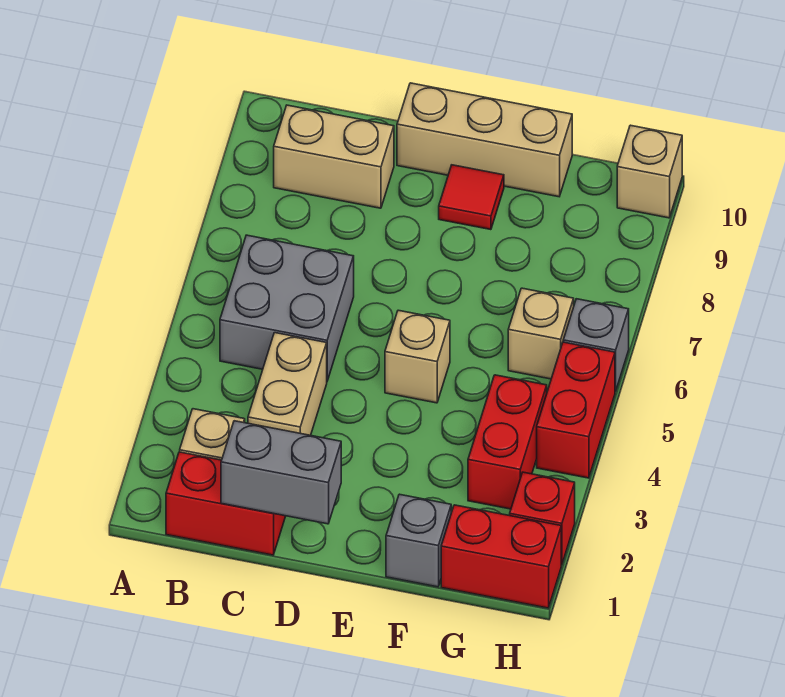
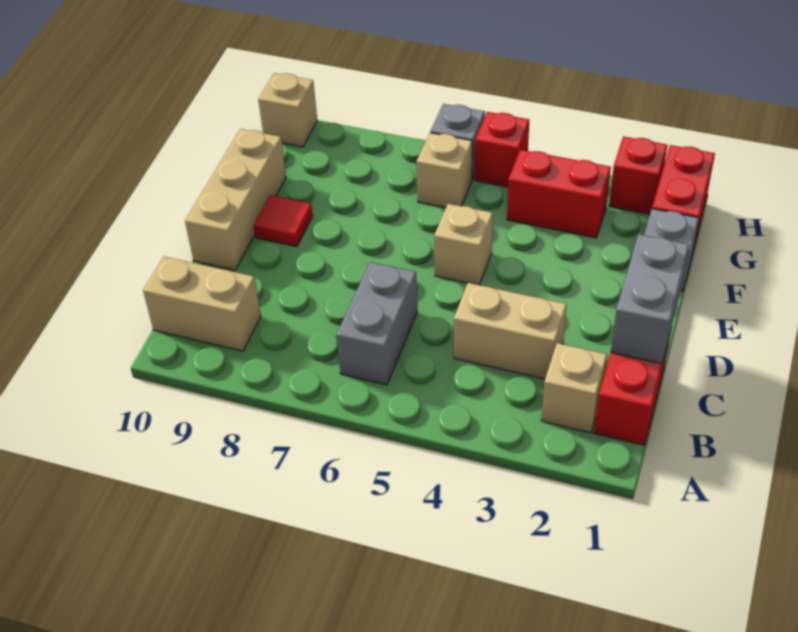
grey 2x2 brick [220,235,354,381] -> grey 1x2 brick [336,262,417,385]
tan 1x2 brick [274,105,394,208] -> tan 1x2 brick turned to [143,256,261,351]
red 1x2 brick [537,342,615,478] -> red 1x1 brick [475,112,529,187]

